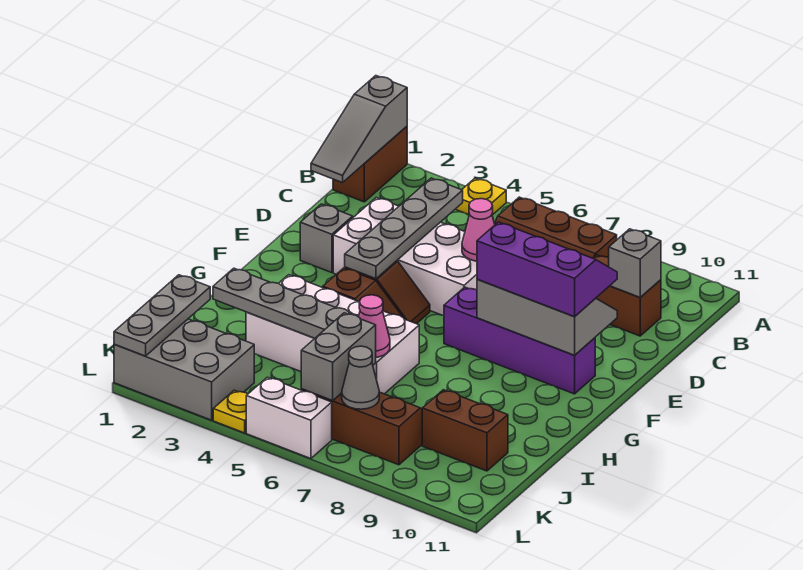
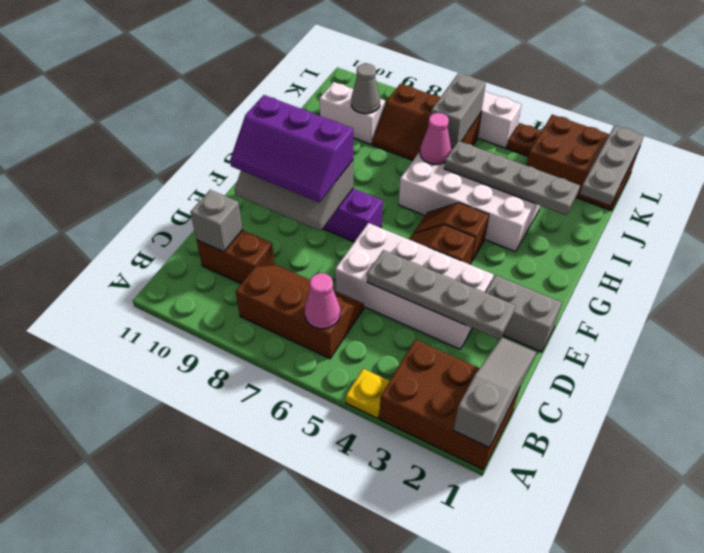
brown 1x2 brick [333,126,407,202] -> brown 2x3 brick [379,340,520,470]
grey 1x4 plate [345,178,463,279] -> grey 1x4 plate turned to [367,250,516,340]
pink 1x1 cone [462,199,495,261] -> pink 1x1 cone moved to [305,273,340,329]
grey 1x1 brick [300,204,353,273] -> grey 1x2 brick [485,275,562,352]
brown 1x2 brick [422,390,508,471] -> white 1x2 brick [319,82,385,144]
grey 2x3 brick [114,319,254,420] -> brown 2x3 brick [526,115,639,211]
grey 1x1 cone [342,346,379,409] -> grey 1x1 cone moved to [351,64,380,114]
yellow 1x1 plate [213,390,248,433] -> brown 1x1 plate [507,123,542,156]

